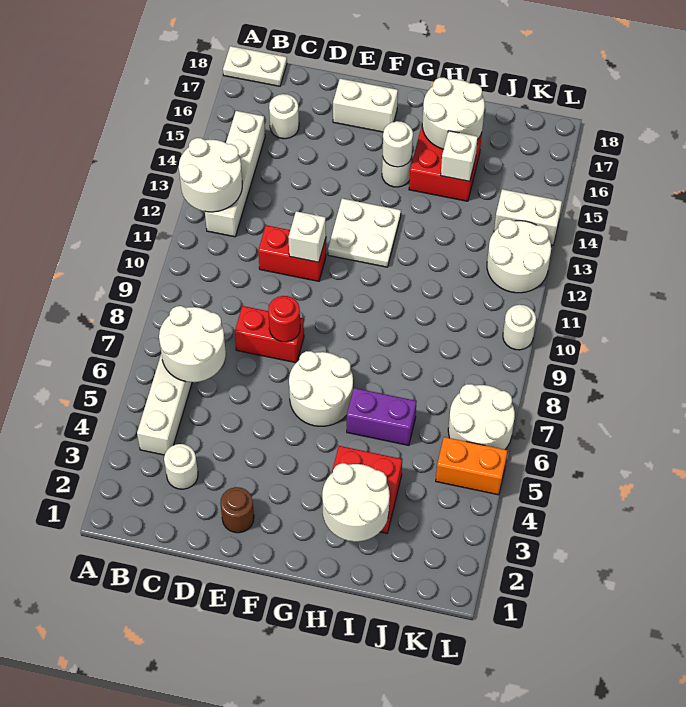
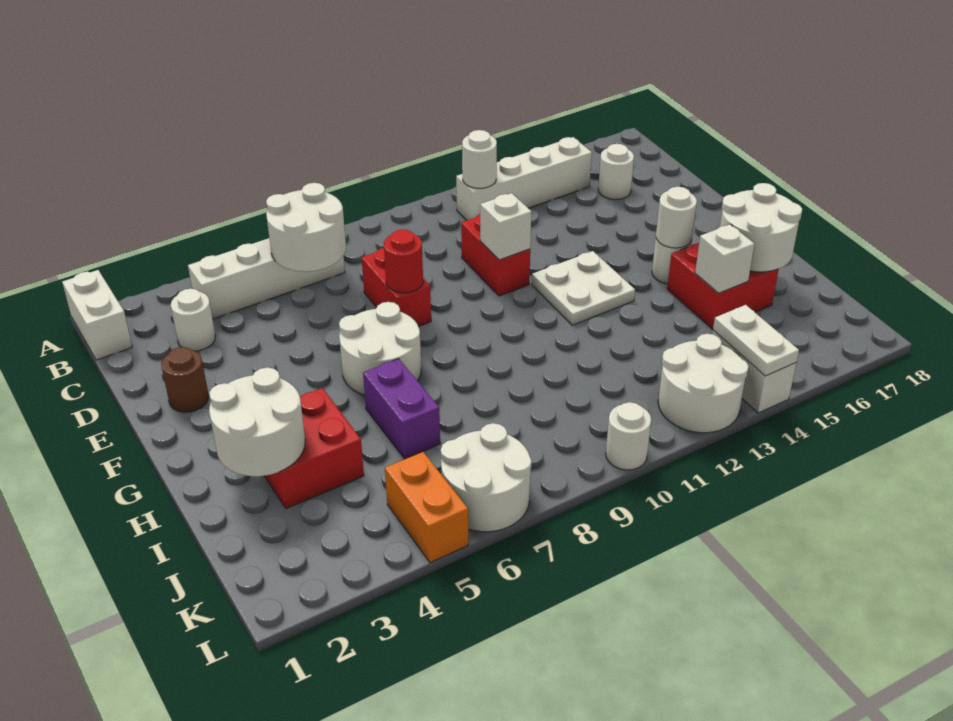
white 2x2 round brick [179,138,242,212] -> white 1x1 round brick [462,130,497,188]
white 1x2 plate [223,46,287,86] -> white 1x2 plate moved to [713,305,799,376]
white 1x2 brick [333,79,398,132] -> white 1x2 brick moved to [62,270,132,360]

